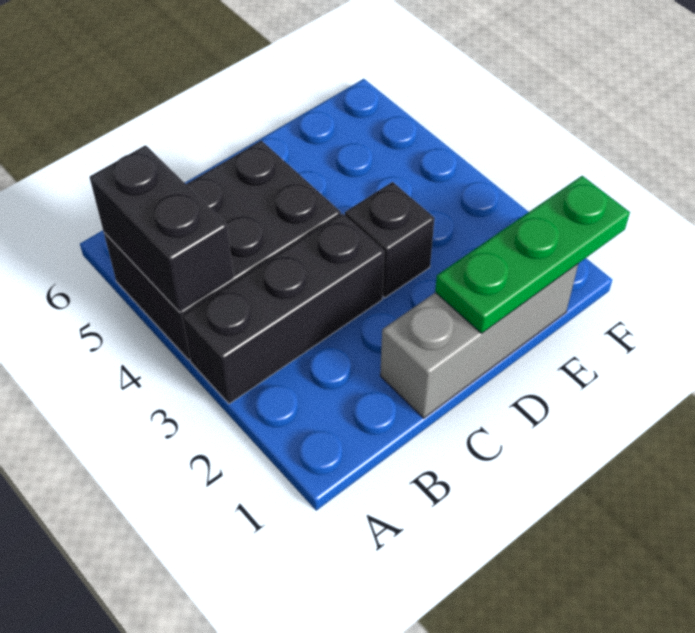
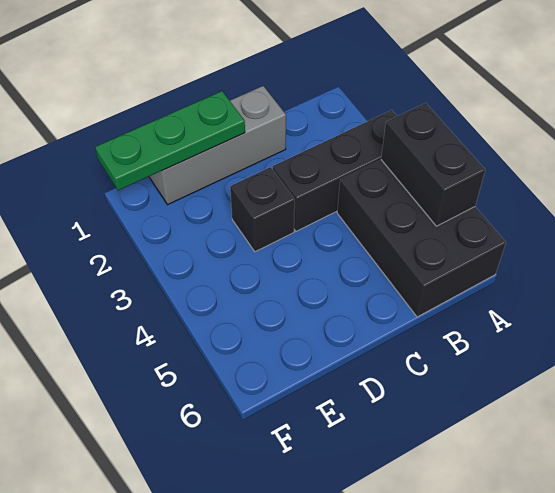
black 2x3 brick [104,140,341,360] -> black 2x3 brick turned to [337,160,506,317]

